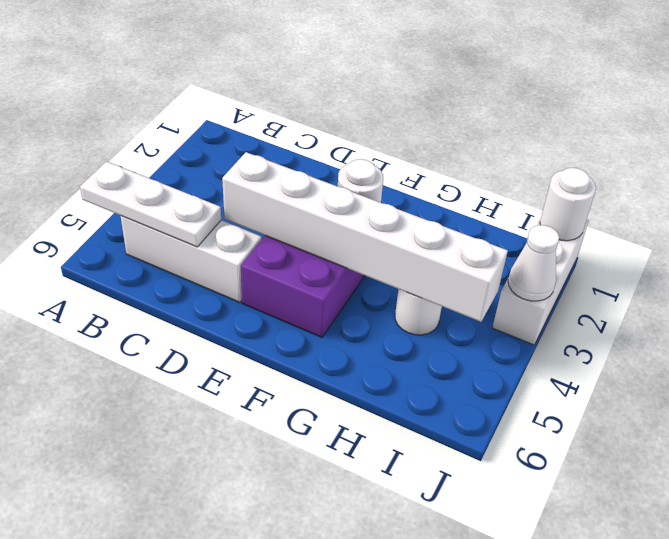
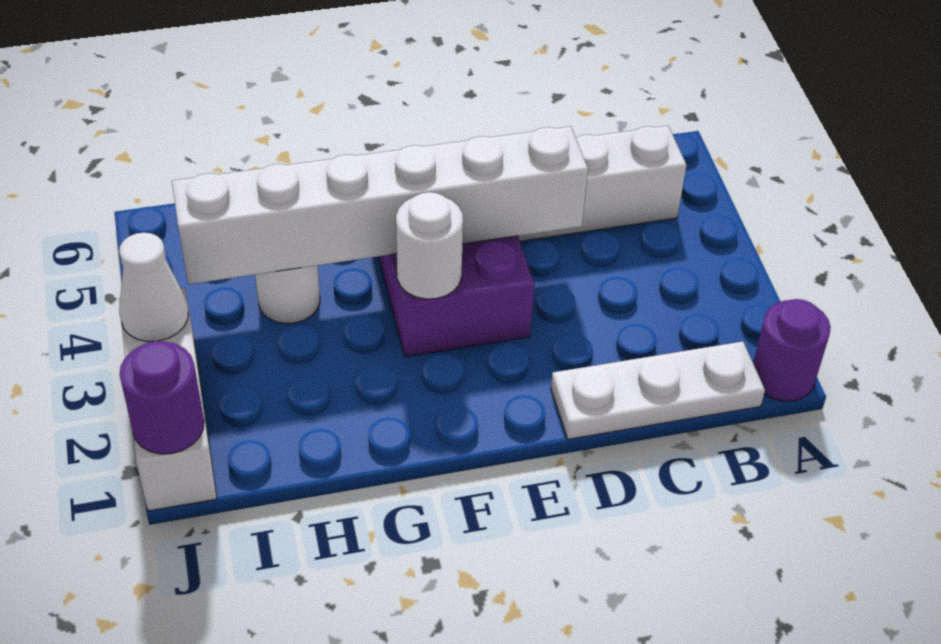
none -> purple 1x1 round brick [753,299,831,401]
white 1x3 plate [80,161,221,247] -> white 1x3 plate moved to [551,341,765,439]
white 1x1 round brick [540,168,596,241] -> purple 1x1 round brick [120,341,204,454]

